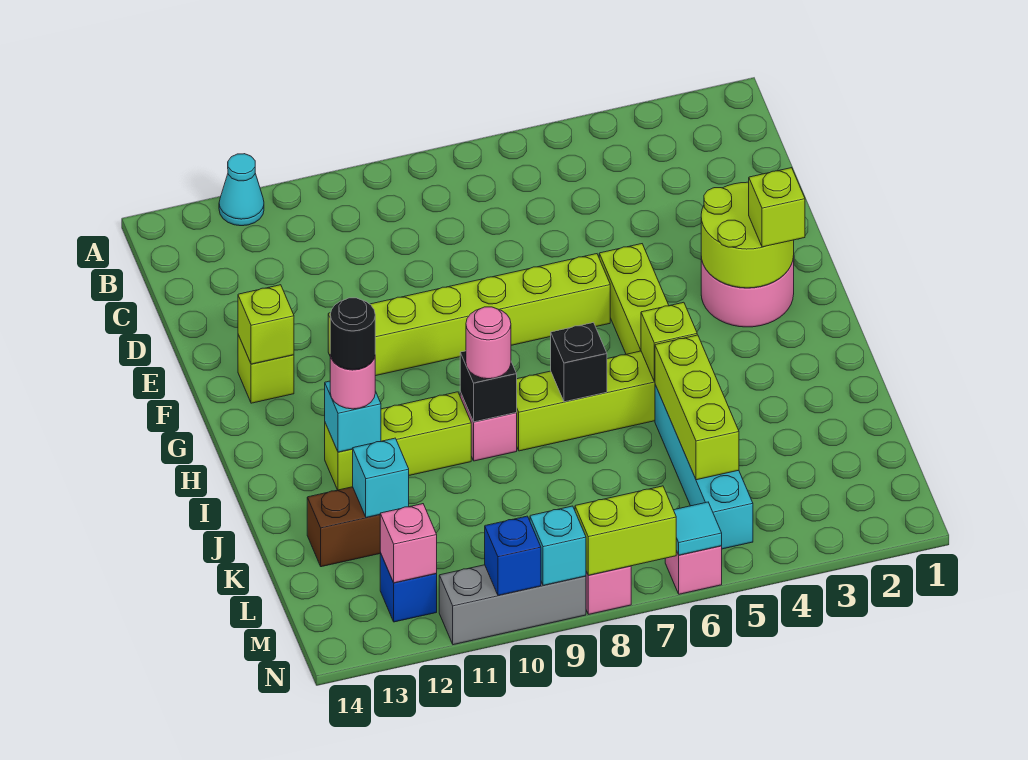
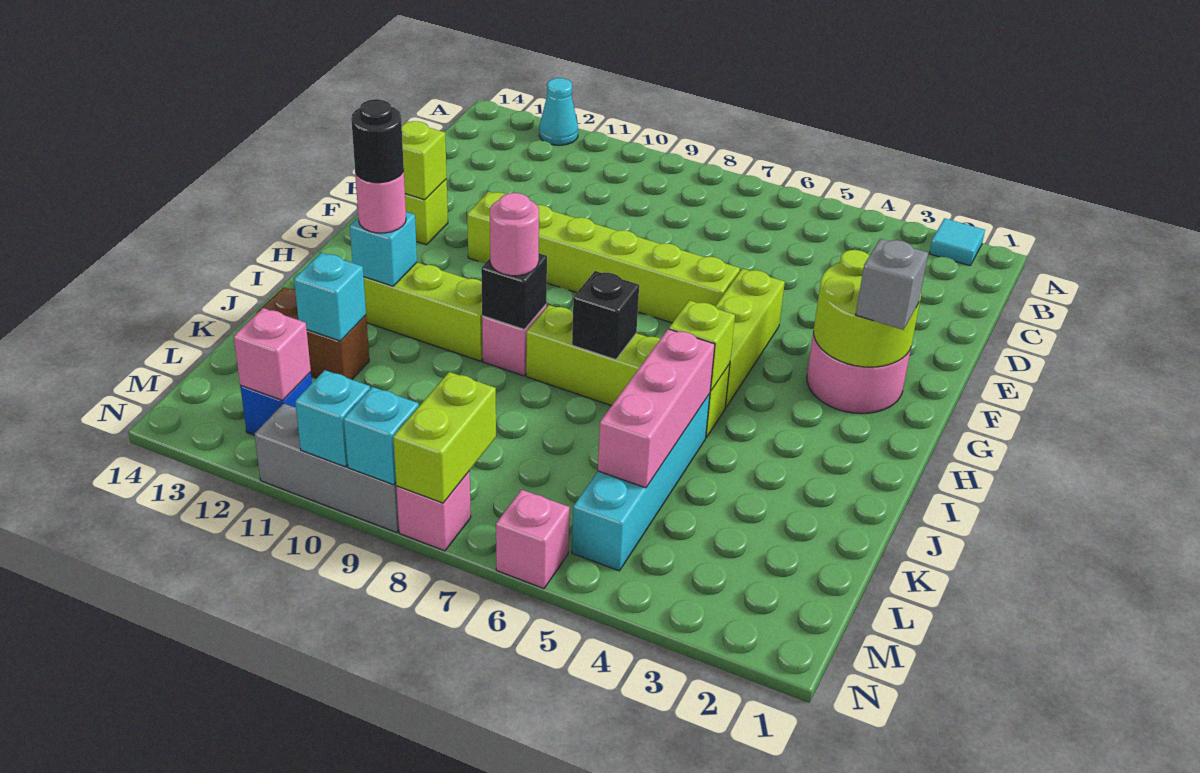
lime 1x1 brick [749,168,805,247] -> grey 1x1 brick [856,239,928,330]
lime 1x3 brick [655,335,739,480] -> pink 1x3 brick [598,329,715,488]
cyan 1x1 tile [674,502,722,555] -> cyan 1x1 tile moved to [929,218,985,266]
lime 1x2 brick [575,486,676,575] -> lime 1x2 brick turned to [393,372,496,503]
blue 1x1 brick [485,516,541,596] -> cyan 1x1 brick [295,370,370,467]

